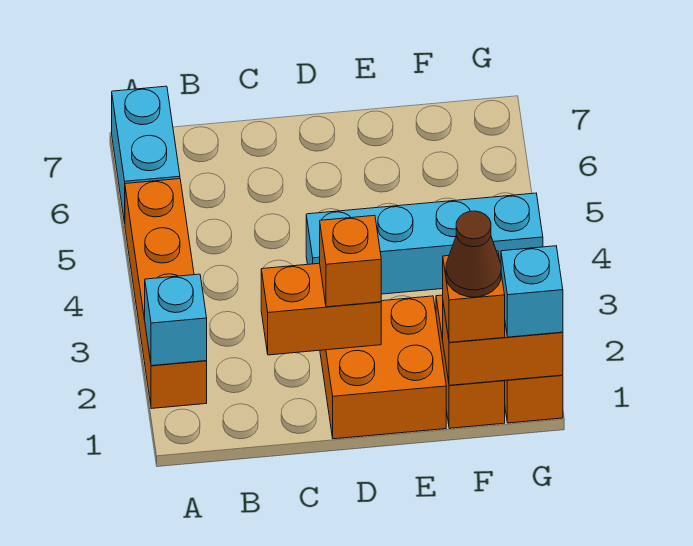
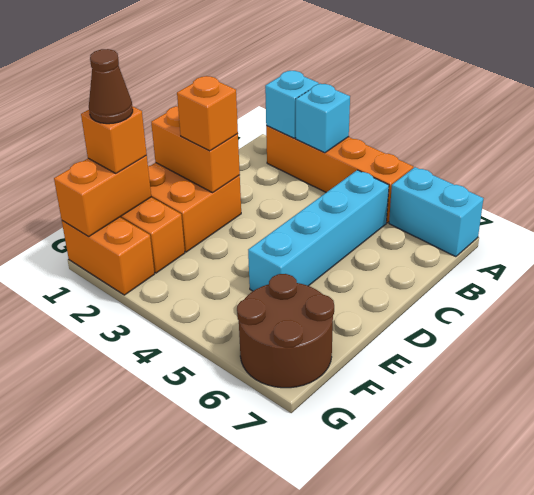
orange 1x2 brick [261,263,381,355] -> orange 1x2 brick turned to [151,106,240,193]
cyan 1x4 brick [306,193,543,294] -> cyan 1x4 brick moved to [248,170,389,291]
none -> brown 2x2 round brick [237,274,334,388]
cyan 1x1 brick [501,246,563,337] -> cyan 1x1 brick moved to [296,84,350,153]

